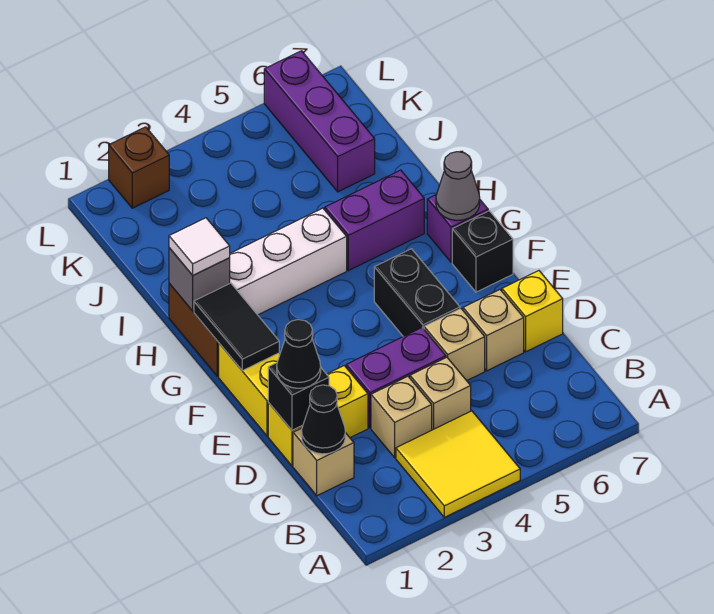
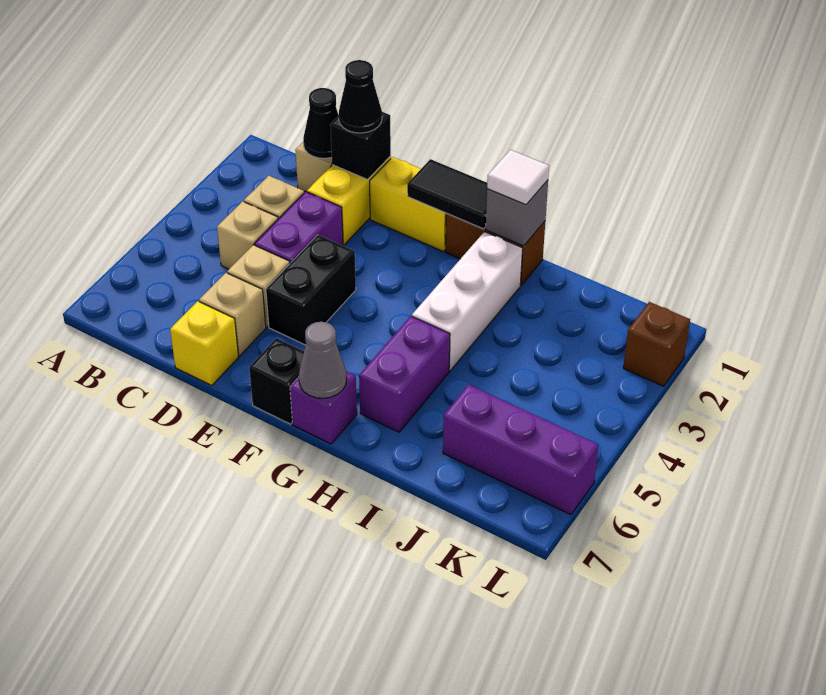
yellow 2x2 tile [396,411,520,517] -> none
black 1x2 brick [374,249,460,336] -> black 1x2 brick turned to [266,235,356,345]

